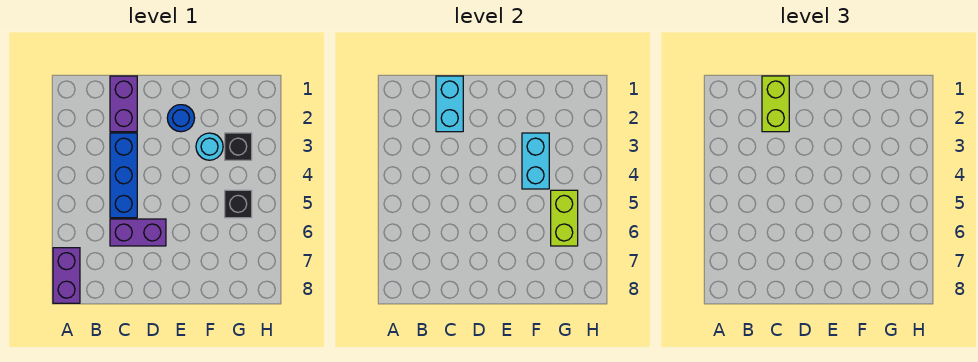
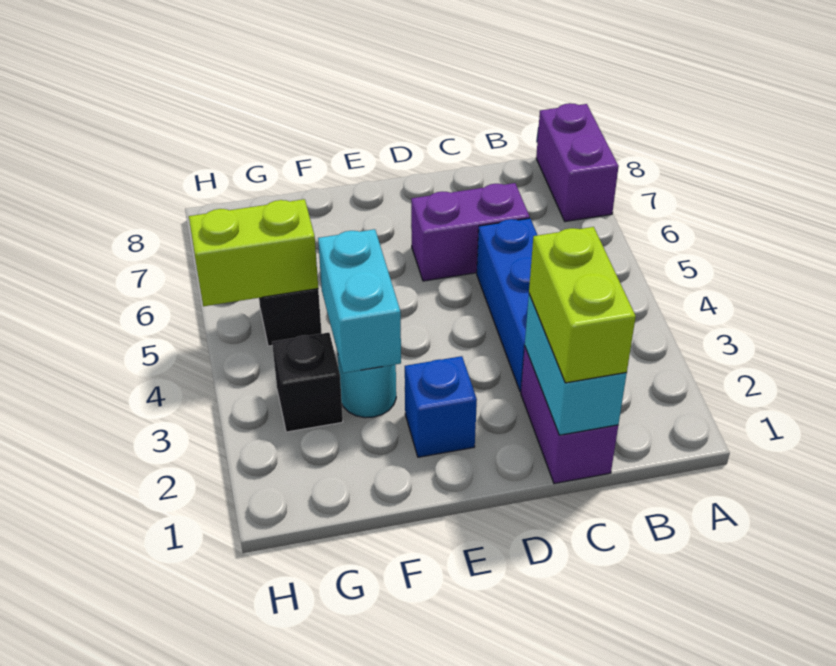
blue 1x1 round brick [167,105,195,132] -> blue 1x1 brick [405,356,477,457]
lime 1x2 brick [551,190,578,246] -> lime 1x2 brick turned to [189,199,318,306]

